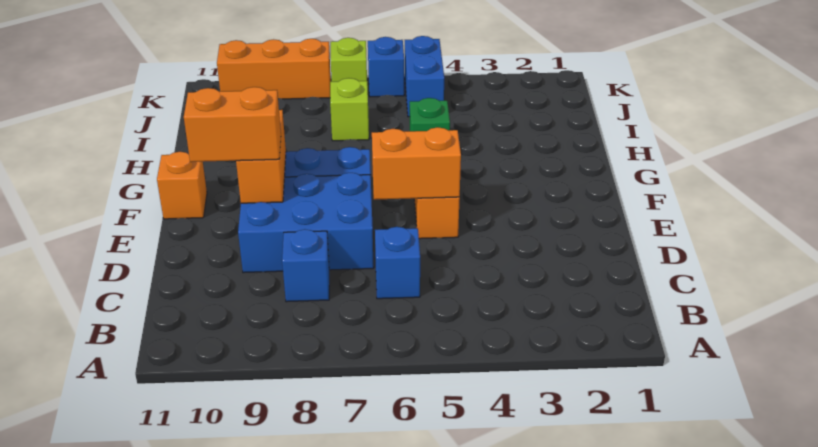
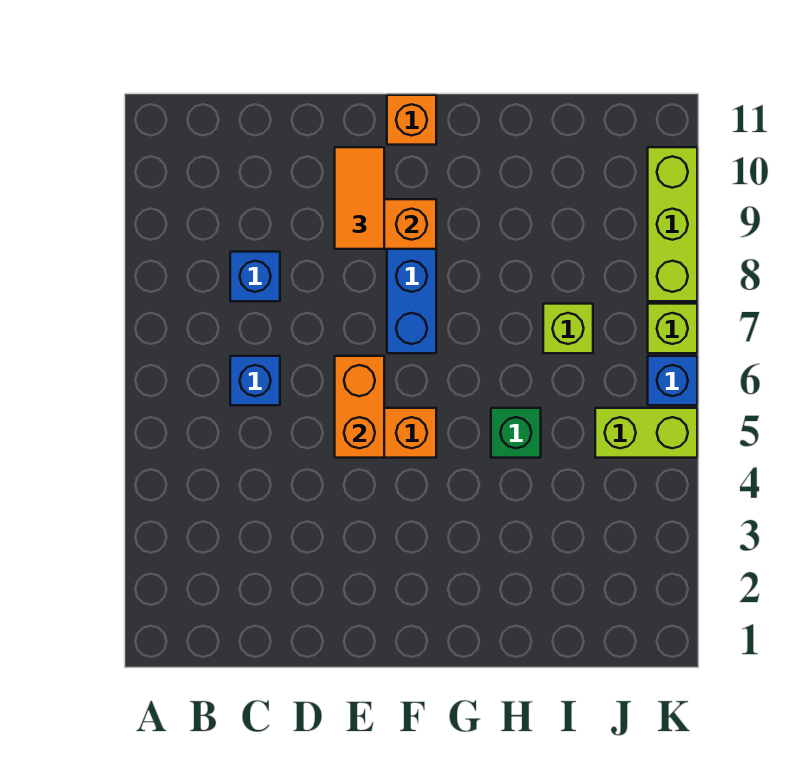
blue 2x3 brick [238,173,374,273] -> none
orange 1x2 brick [184,87,281,162] -> orange 1x2 tile [335,147,384,249]
blue 1x2 brick [404,36,444,117] -> lime 1x2 brick [595,408,697,458]
orange 1x3 brick [217,39,331,99] -> lime 1x3 brick [648,147,697,301]

